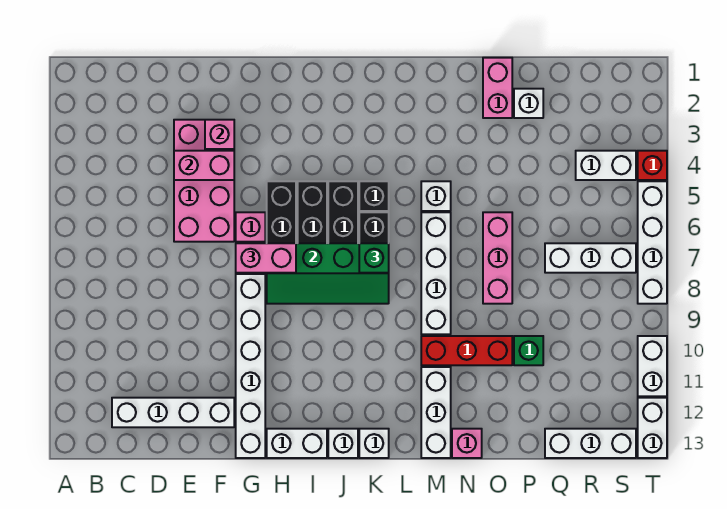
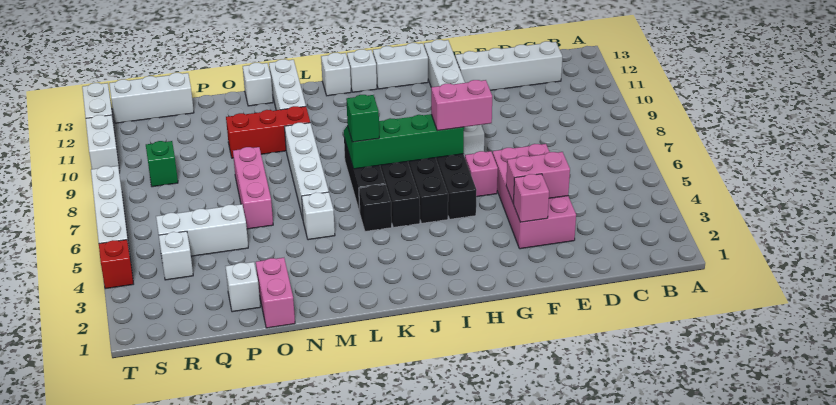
pink 1x1 brick [452,429,482,458] -> white 1x1 brick [243,63,273,106]
green 1x1 brick [514,336,543,365] -> green 1x1 brick moved to [146,141,178,187]
white 1x3 brick [545,243,636,273] -> white 1x3 brick moved to [156,204,248,256]
white 1x2 brick [576,151,636,180] -> white 1x1 brick [159,231,193,280]

